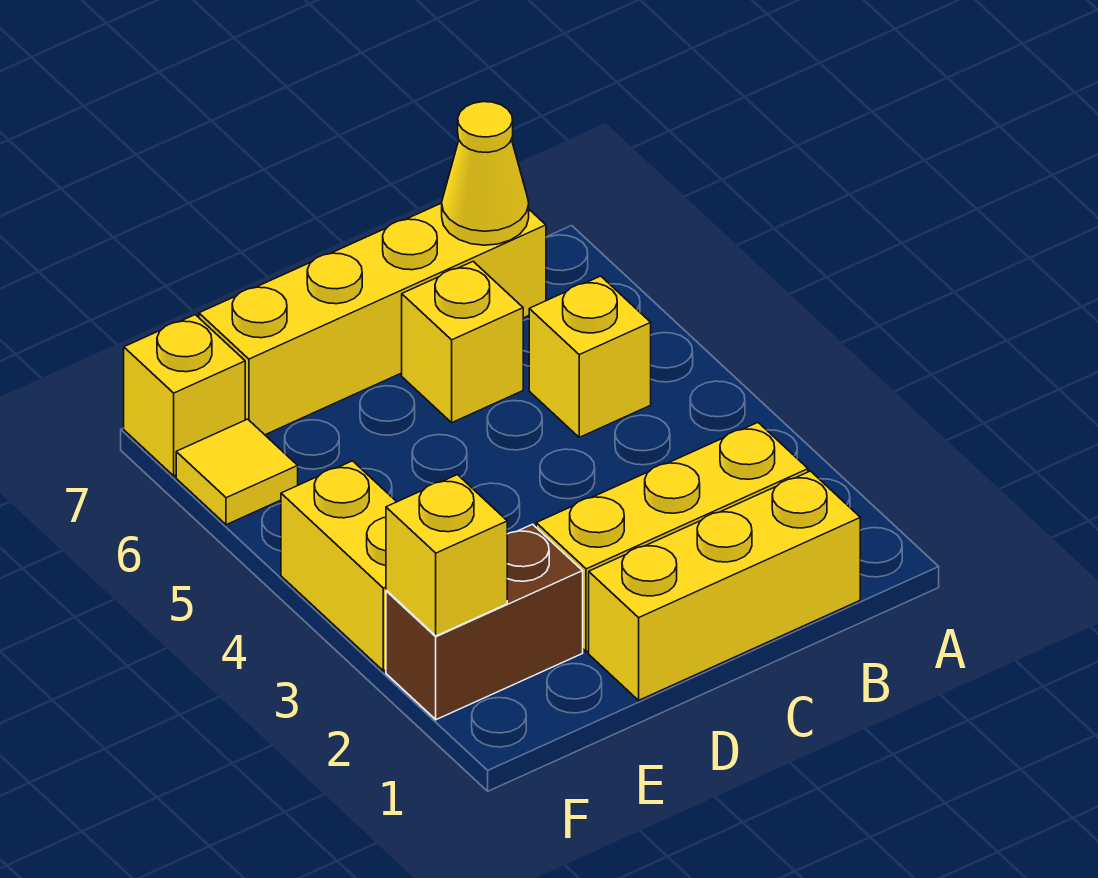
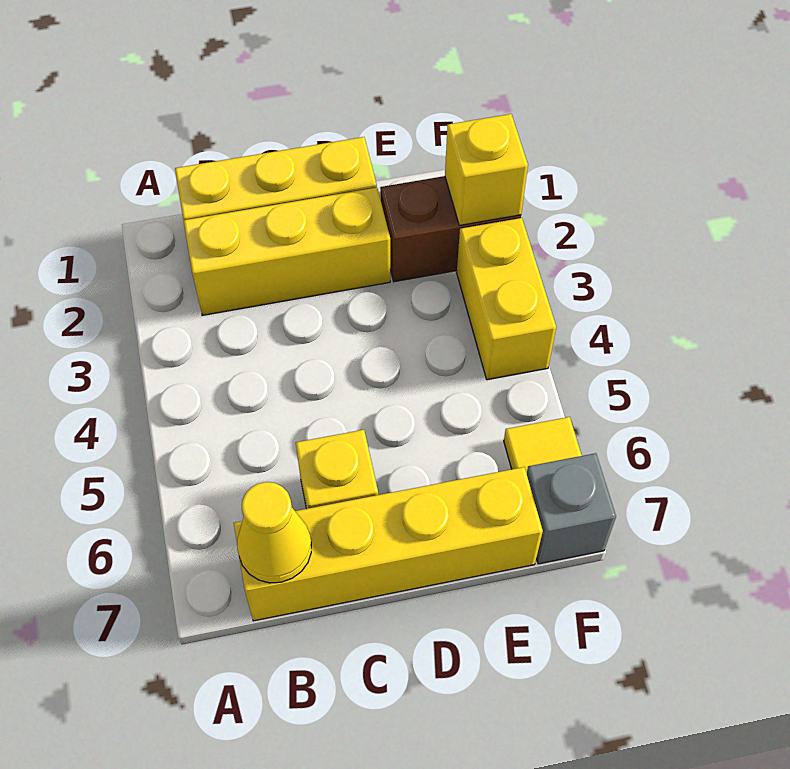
yellow 1x1 brick [529,276,651,437] -> none
yellow 1x1 brick [124,315,245,476] -> grey 1x1 brick [527,453,616,564]

